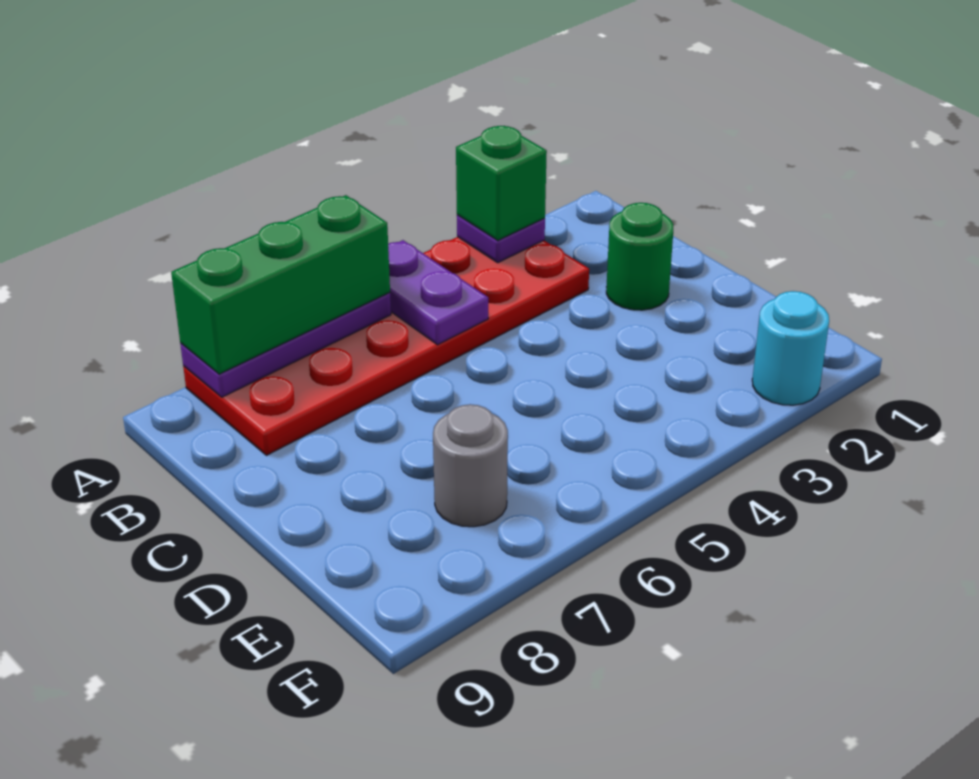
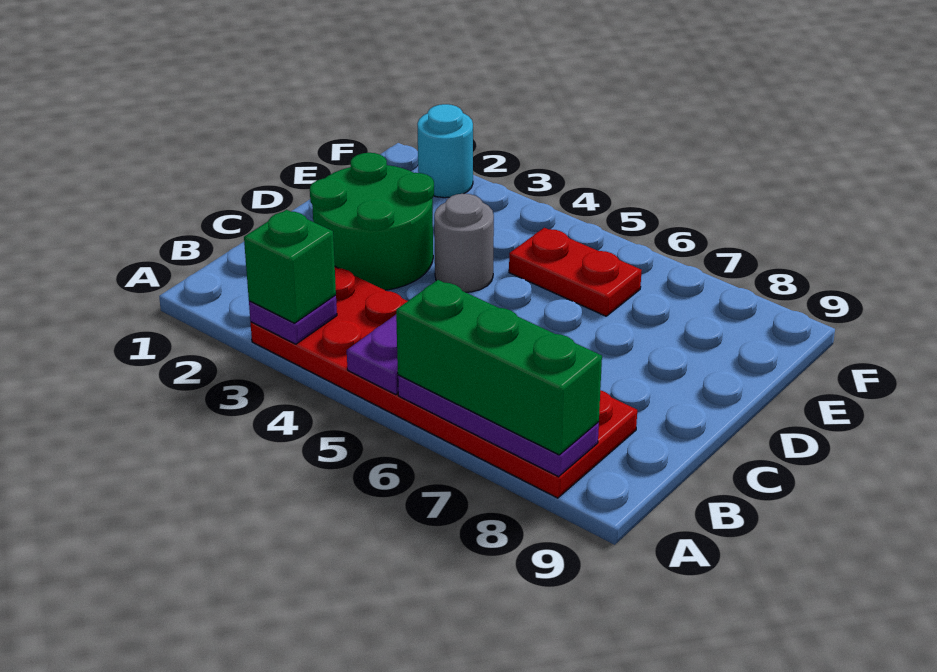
green 1x1 round brick [606,203,673,310] -> green 2x2 round brick [310,153,434,290]
none -> red 1x2 plate [509,228,642,316]
grey 1x1 round brick [433,404,508,527] -> grey 1x1 round brick moved to [434,194,494,292]

